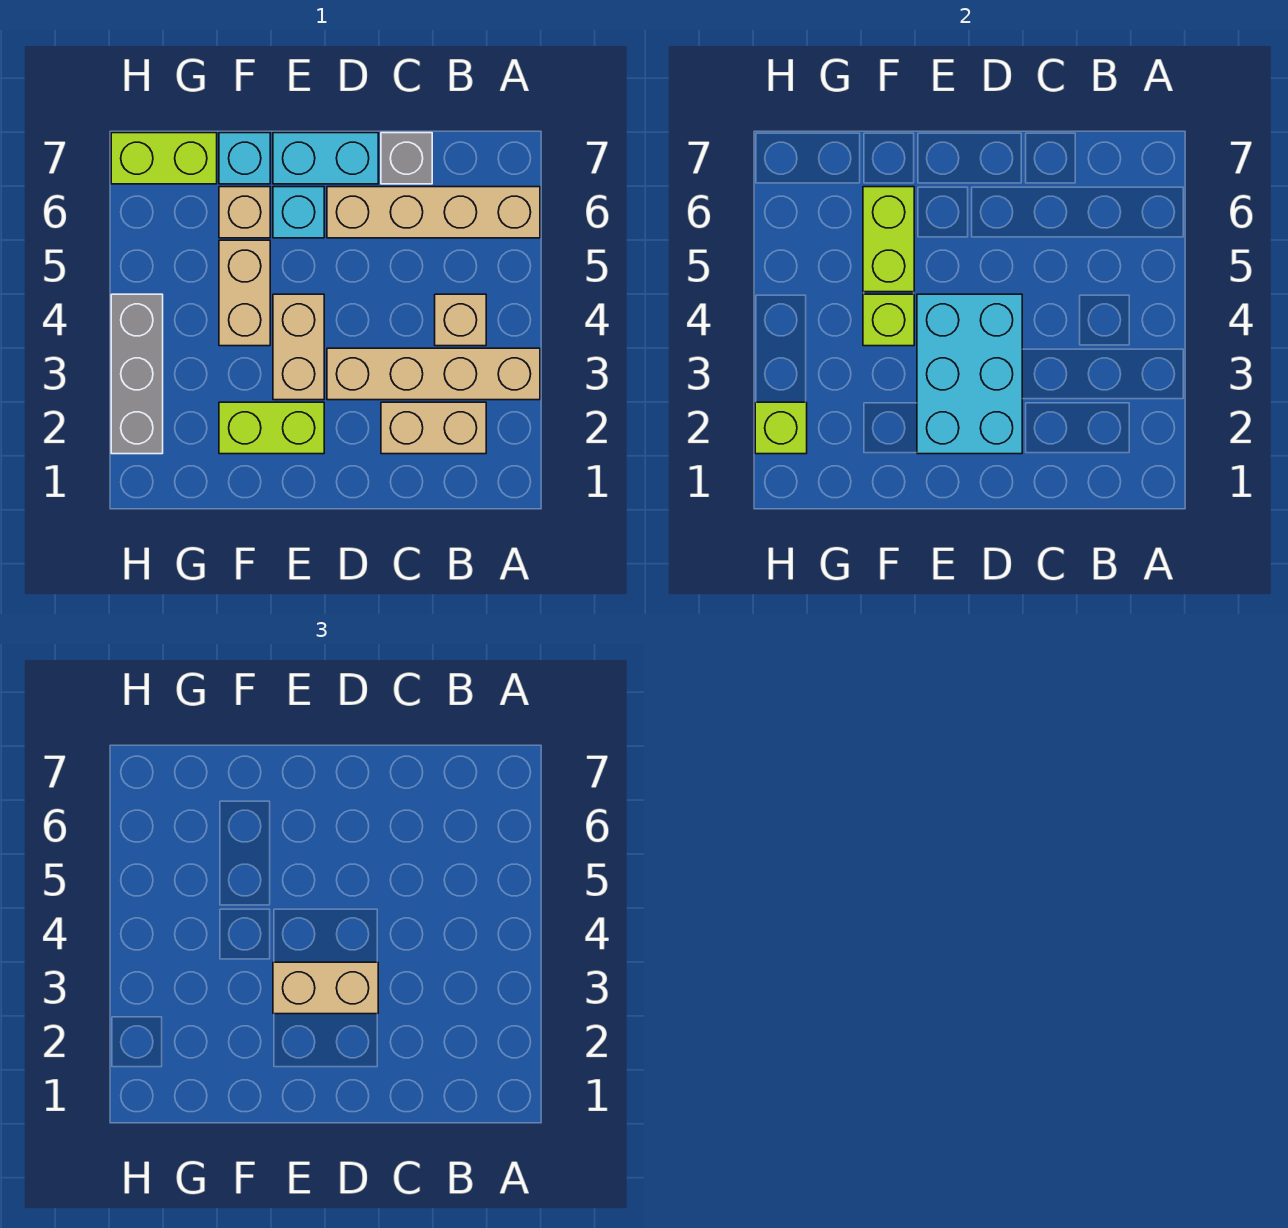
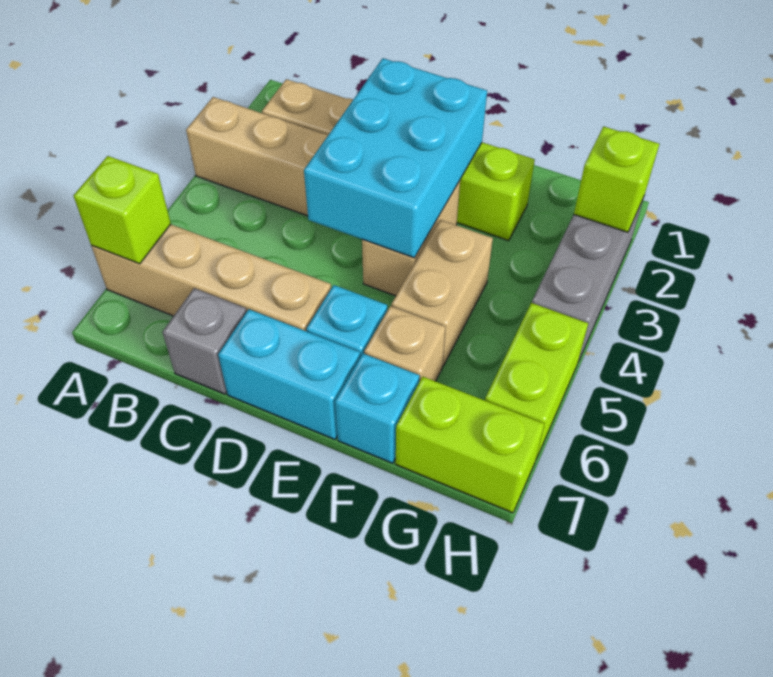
tan 1x1 brick [435,294,486,346] -> none
tan 1x2 brick [273,962,378,1014] -> none
lime 1x1 brick [863,294,914,346] -> lime 1x1 brick moved to [74,156,171,264]
lime 1x2 brick [863,187,914,292] -> lime 1x2 brick moved to [485,303,588,459]

